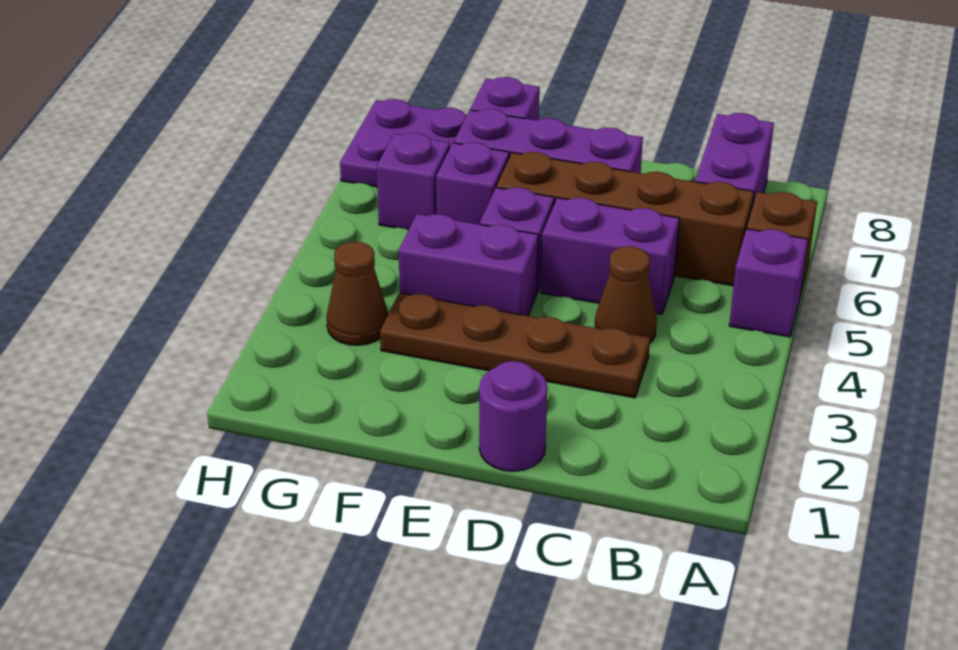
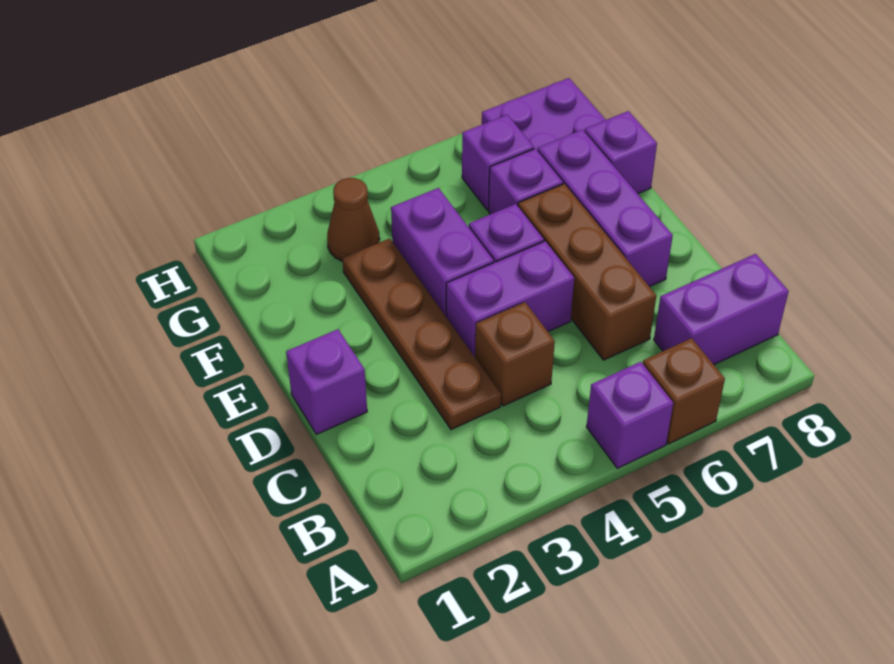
brown 1x4 brick [497,152,754,286] -> brown 1x3 brick [518,184,656,360]
brown 1x1 cone [595,246,657,343] -> brown 1x1 brick [475,302,555,406]
purple 1x2 brick [541,198,679,314] -> purple 1x2 brick turned to [446,241,574,357]
purple 1x1 round brick [479,361,547,471] -> purple 1x1 brick [286,329,367,434]

